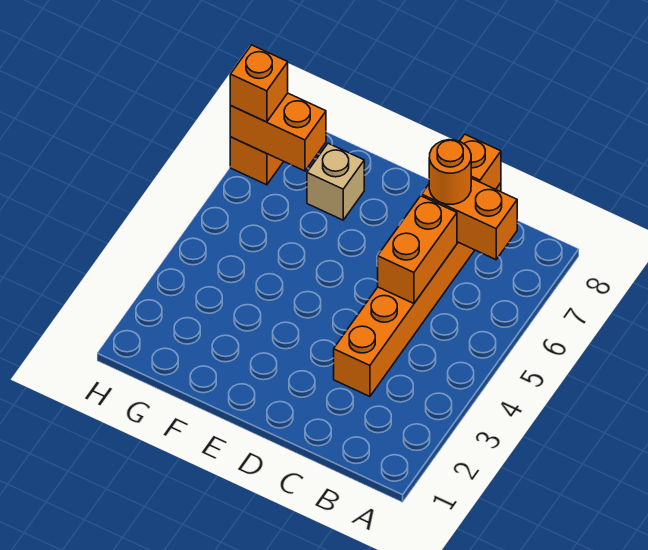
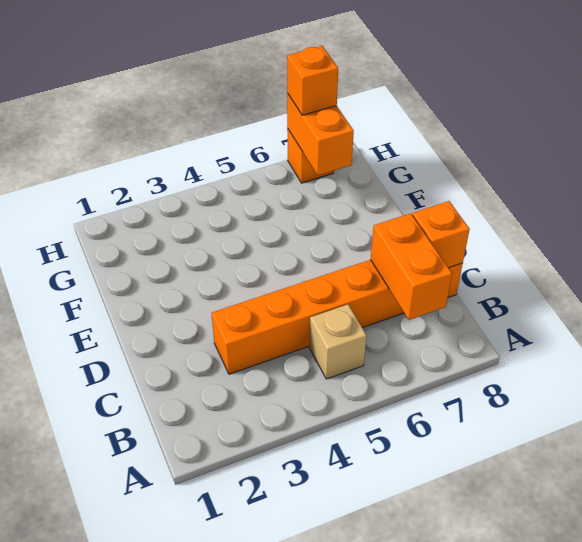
orange 1x2 brick [378,196,457,304] -> none
orange 1x1 round brick [429,140,471,204] -> none
tan 1x1 brick [307,143,364,220] -> tan 1x1 brick moved to [309,304,367,379]

